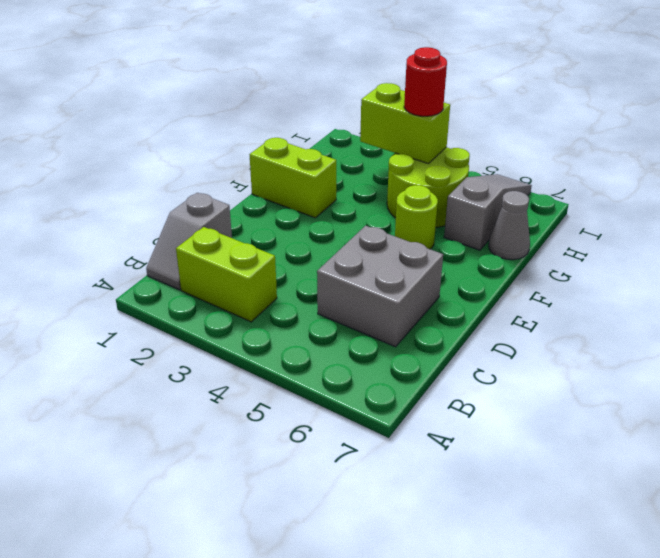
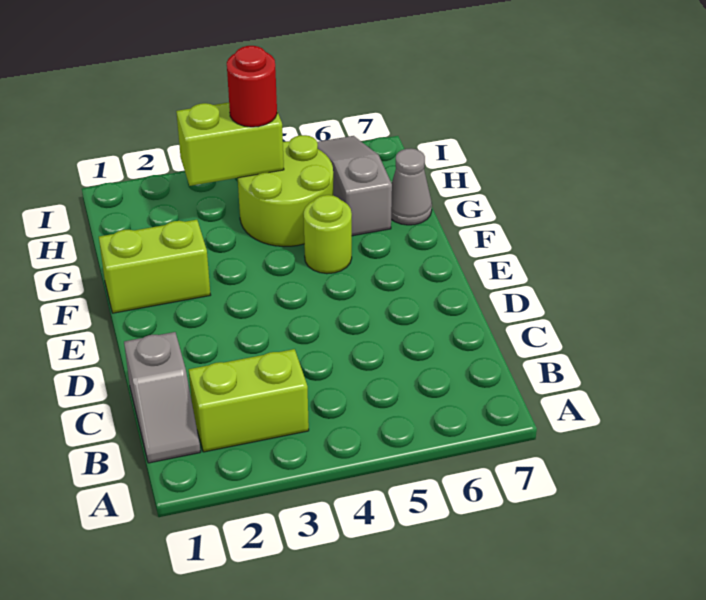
grey 2x2 brick [317,226,443,347] -> none

